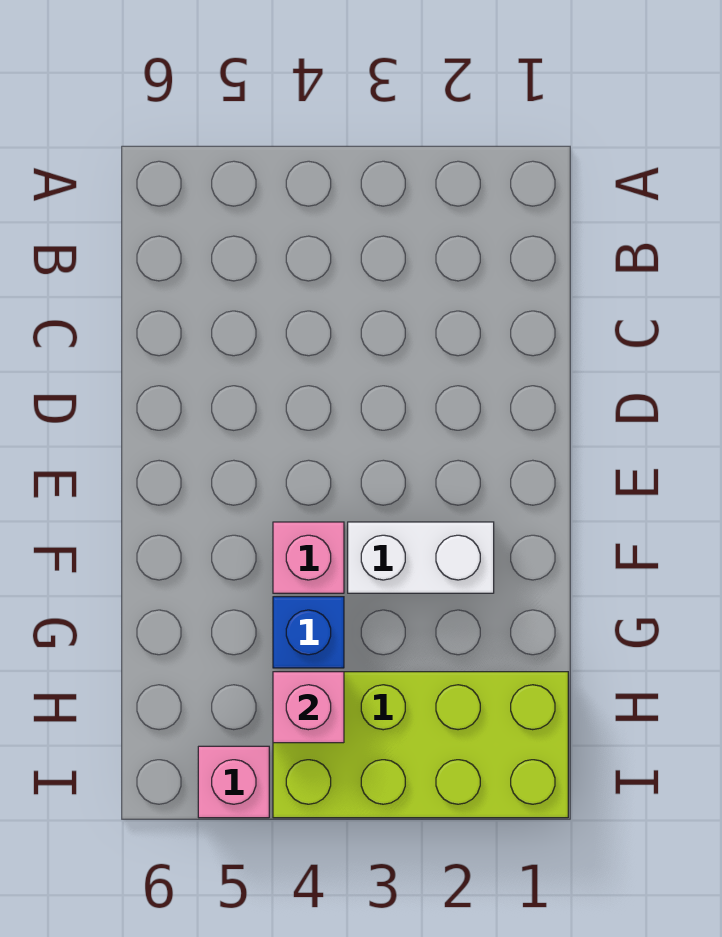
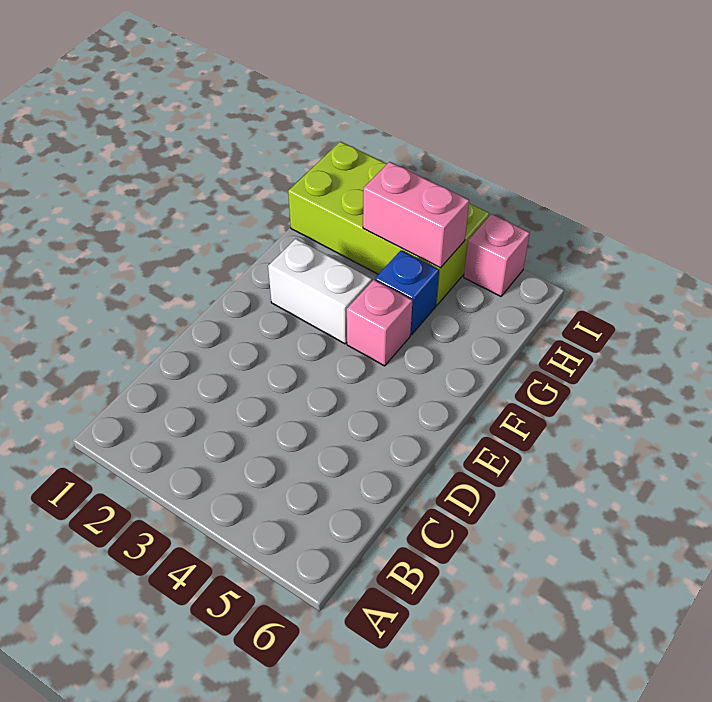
pink 1x1 brick [273,672,344,743] -> pink 1x2 brick [363,162,469,268]

